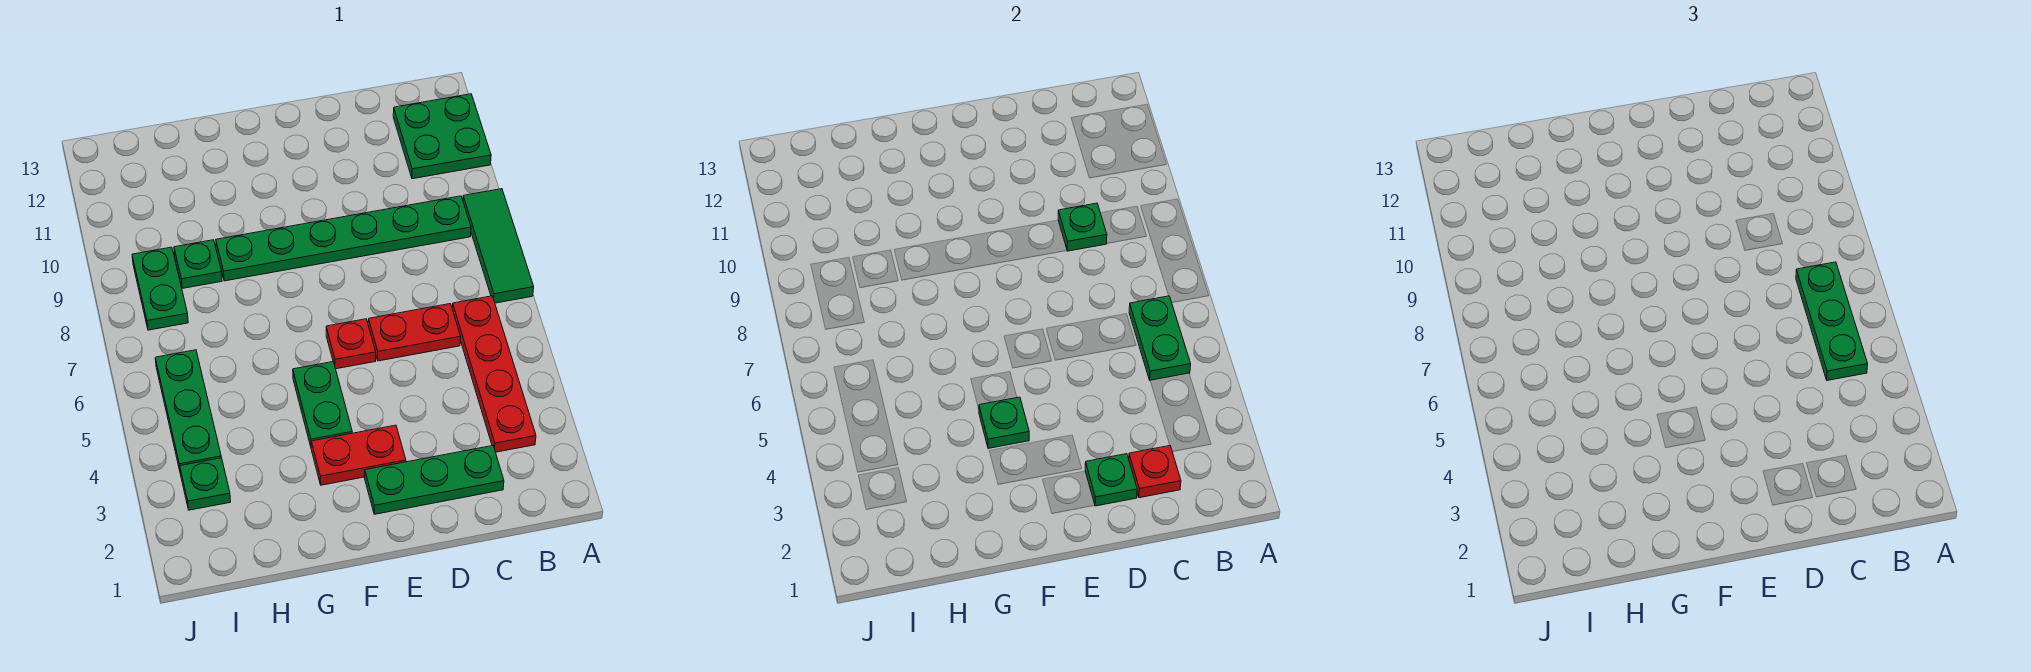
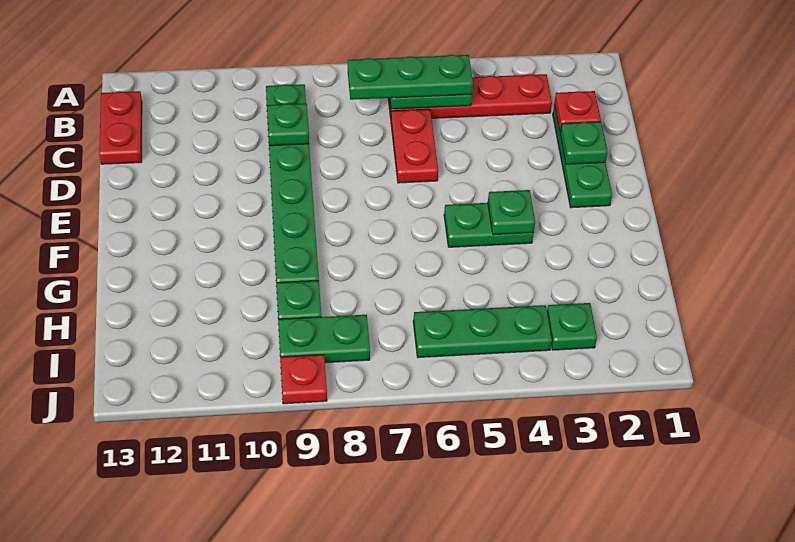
green 1x3 tile [463,189,534,303] -> none
green 2x2 plate [393,94,491,179] -> none
red 1x2 plate [311,425,406,485] -> red 1x2 plate moved to [99,91,142,164]
red 1x1 plate [326,319,376,369] -> red 1x1 plate moved to [280,355,327,404]

